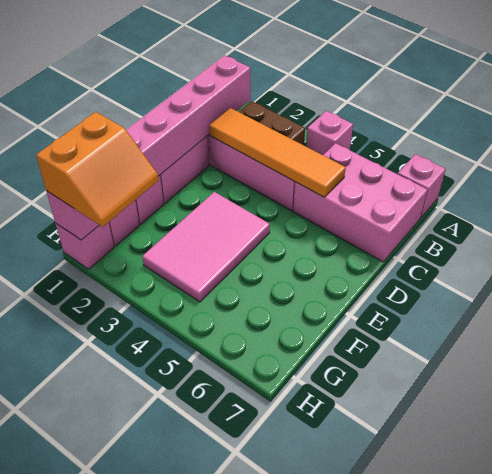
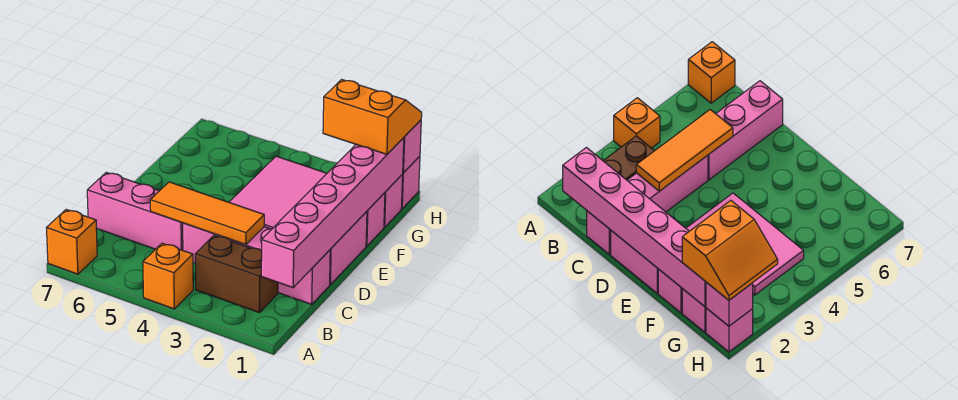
pink 1x1 brick [306,111,353,155] -> orange 1x1 brick [143,243,193,309]
pink 1x1 brick [398,154,446,218] -> orange 1x1 brick [47,210,97,274]
pink 2x3 brick [293,143,428,262] -> pink 1x3 brick [87,172,183,250]
orange 1x4 tile [209,108,346,197] -> orange 1x3 tile [150,182,264,245]
orange 2x2 slope [36,112,159,227] -> orange 2x2 slope turned to [323,80,422,154]

